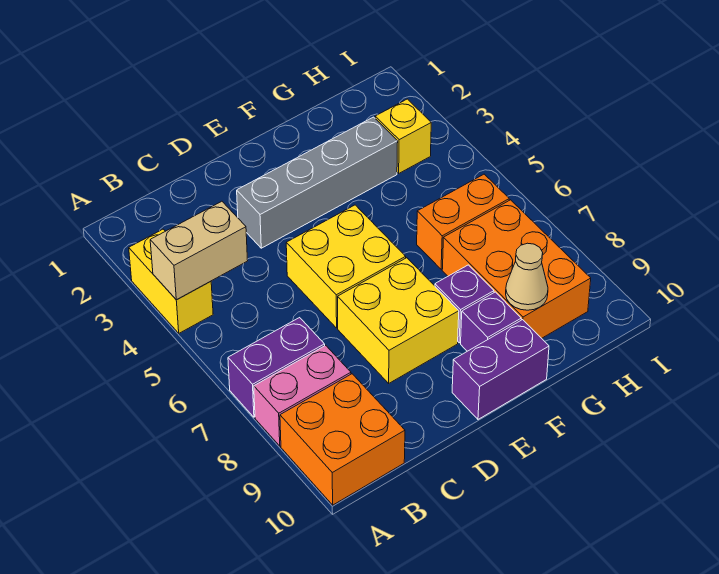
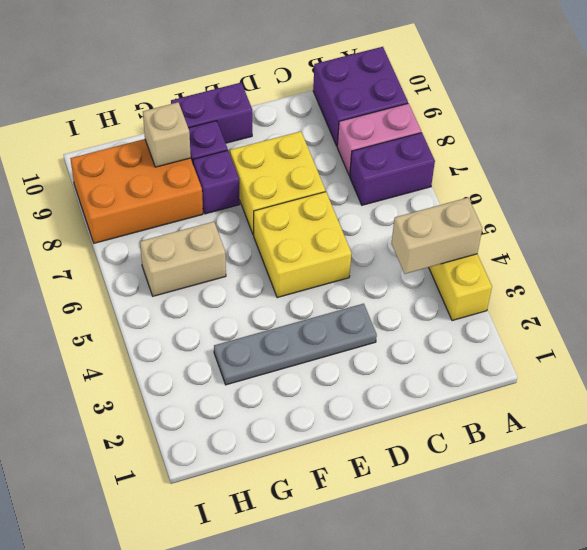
orange 2x2 brick [280,374,405,505] -> purple 2x2 brick [313,47,408,146]
grey 1x4 brick [237,117,398,248] -> grey 1x4 plate [214,304,377,385]
orange 1x2 brick [417,174,509,269] -> tan 1x2 brick [140,222,226,296]
orange 2x3 brick [442,200,591,338] -> orange 2x3 brick turned to [70,139,203,243]
tan 1x1 cone [506,243,548,310] -> tan 1x1 brick [143,102,191,167]
yellow 1x1 brick [375,99,431,173] -> none

